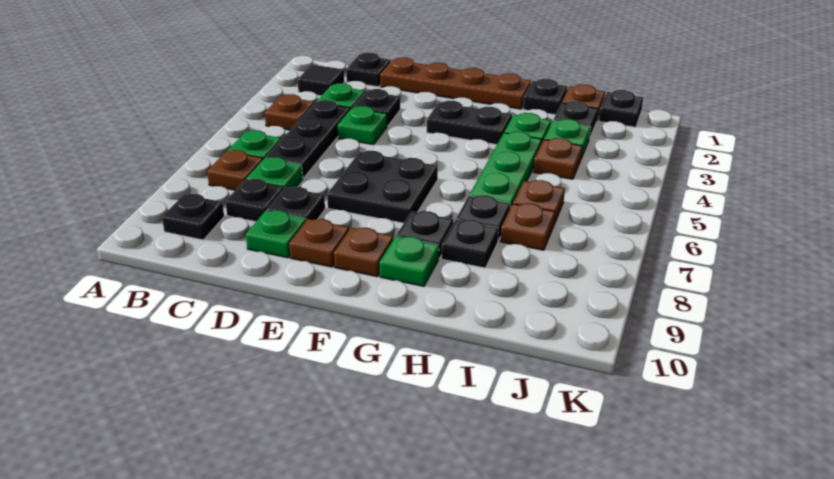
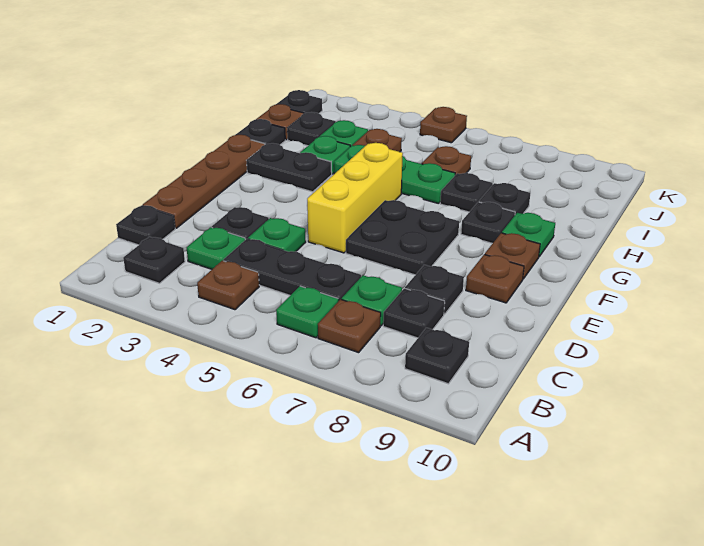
black 1x1 tile [297,65,344,96] -> black 1x1 plate [123,237,185,283]
green 1x1 plate [246,210,306,258] -> none
none -> yellow 1x3 brick [307,143,403,253]
black 1x2 plate [427,101,512,144] -> black 1x2 plate turned to [247,143,332,192]
brown 1x1 plate [500,203,555,250] -> brown 1x1 plate moved to [420,107,467,143]

